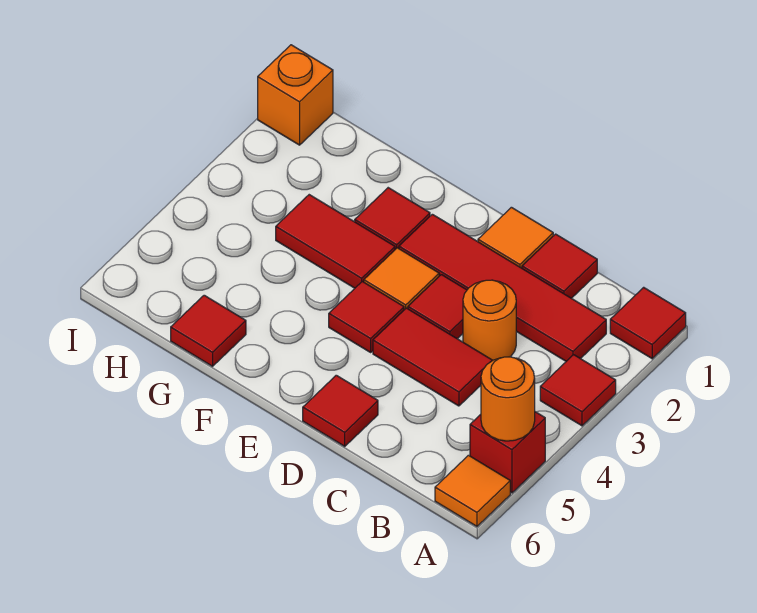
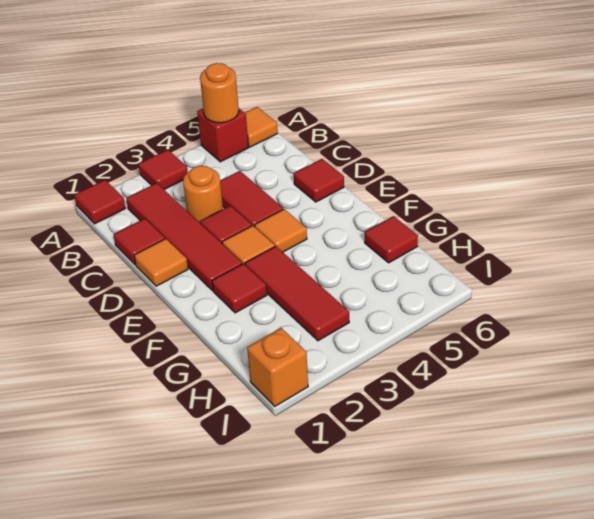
red 1x1 tile [329,282,404,352] -> orange 1x1 tile [254,209,307,252]
red 1x2 tile [276,195,395,288] -> red 1x3 tile [245,246,349,341]

